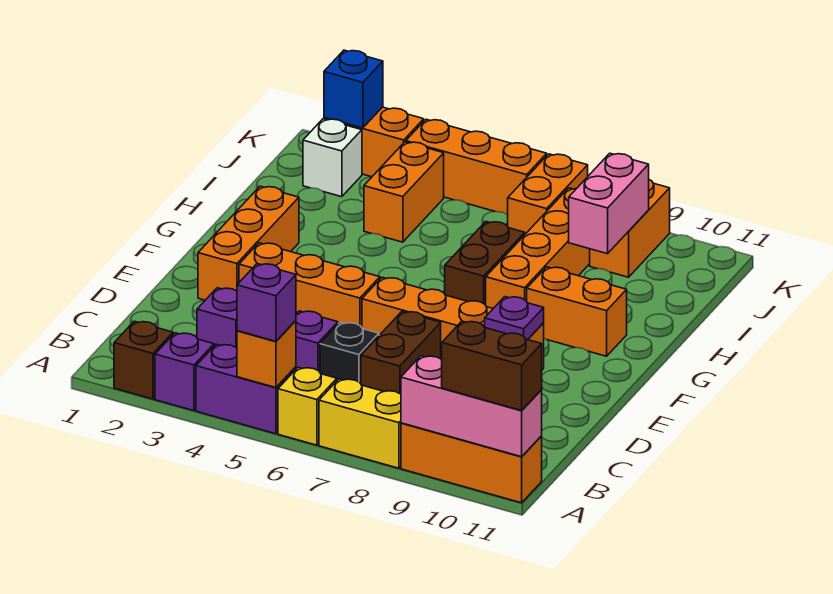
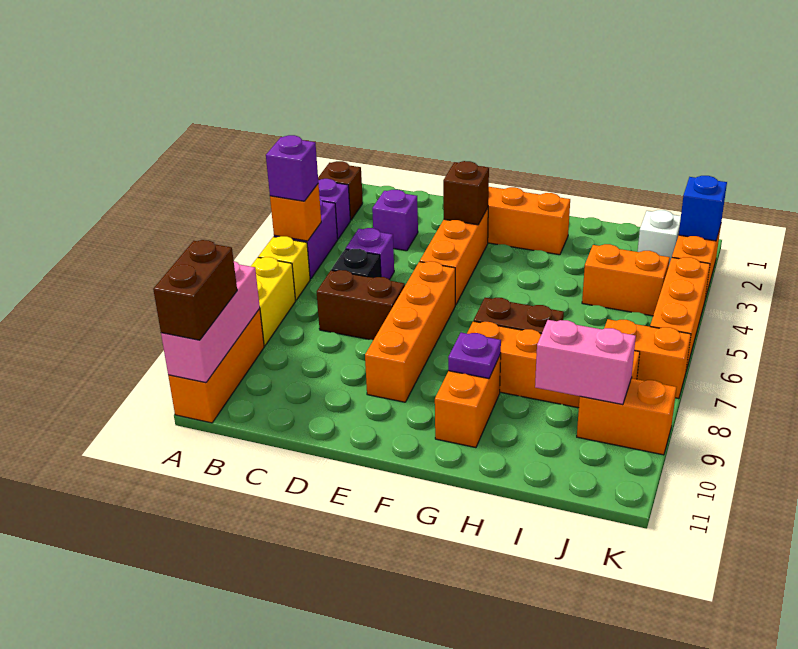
none -> brown 1x1 brick [443,161,489,225]
purple 1x1 plate [485,297,544,340] -> purple 1x1 plate moved to [448,333,501,379]

